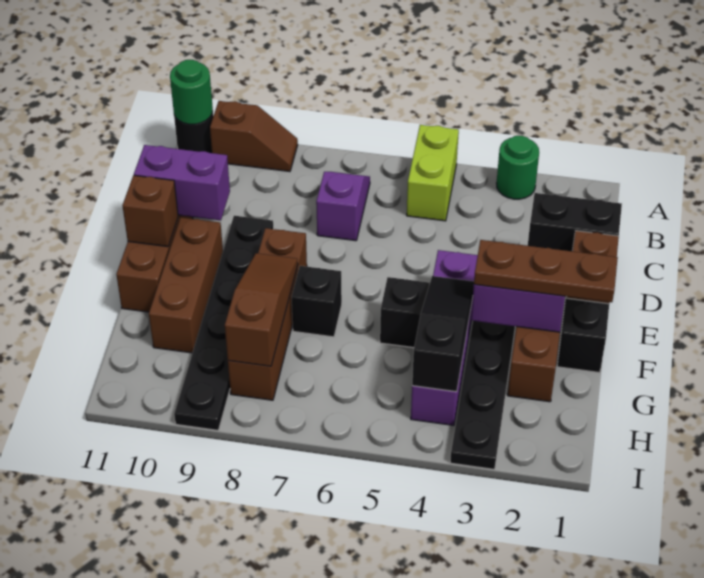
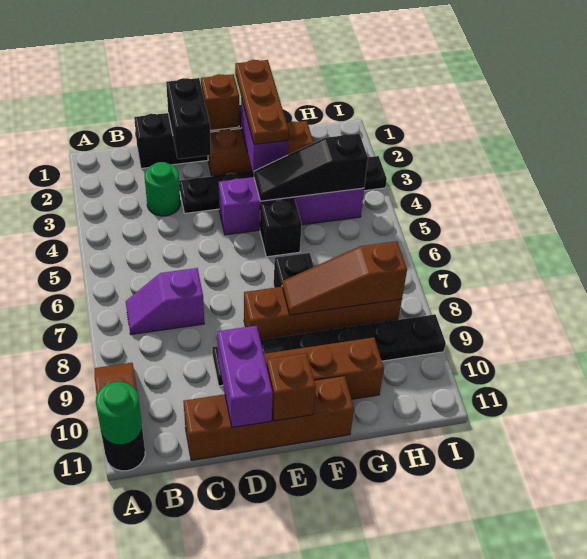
green 1x1 round brick [497,136,539,199] -> green 1x1 round brick moved to [145,162,180,216]
lime 1x2 brick [407,125,459,221] -> none

